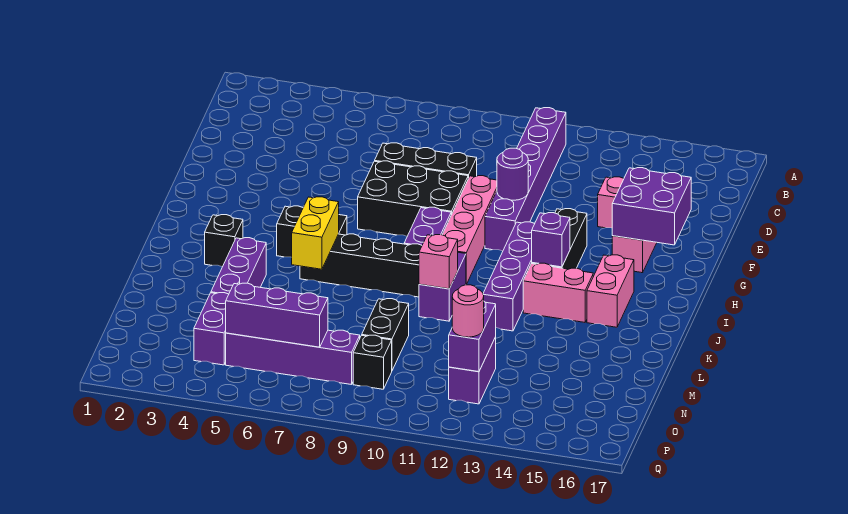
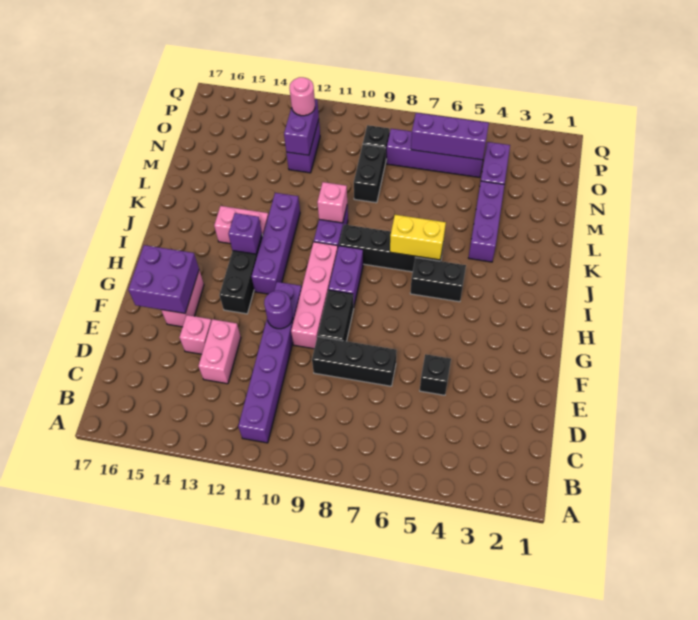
black 2x3 brick [358,161,468,236] -> black 1x2 brick [318,290,354,341]
pink 1x2 brick [587,255,634,327] -> pink 1x2 brick moved to [198,319,241,384]
black 1x1 brick [205,215,243,267] -> black 1x1 brick moved to [420,354,451,395]
yellow 1x2 brick [292,197,339,269] -> yellow 1x2 brick turned to [390,215,446,260]

